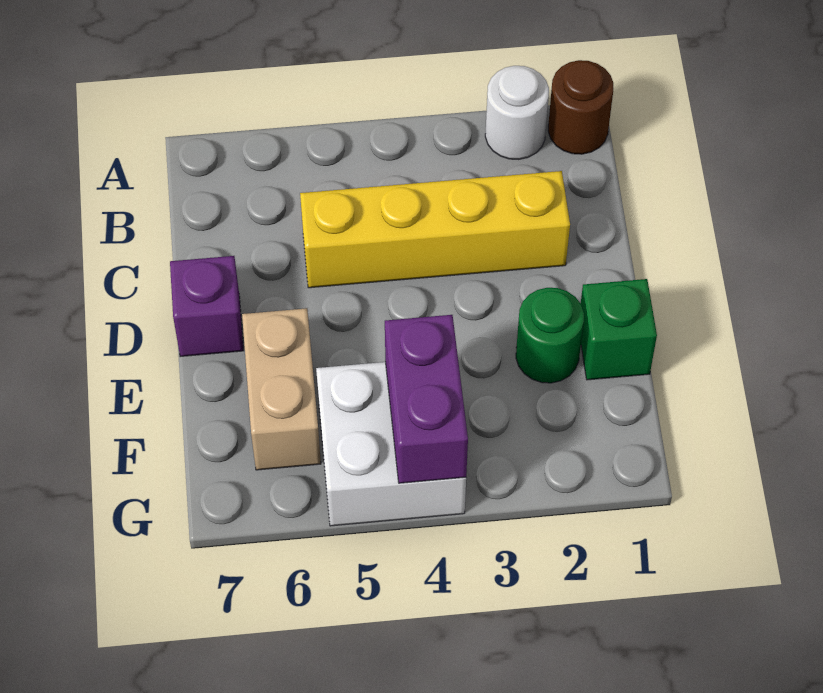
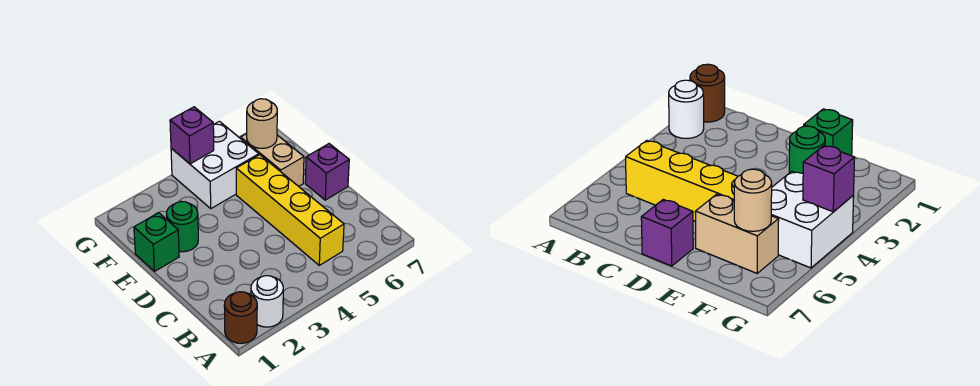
yellow 1x4 brick [300,171,570,288] -> yellow 1x4 brick turned to [236,155,344,265]
purple 1x2 brick [385,315,468,483] -> purple 1x1 brick [170,107,214,164]
none -> tan 1x1 round brick [247,99,277,148]

